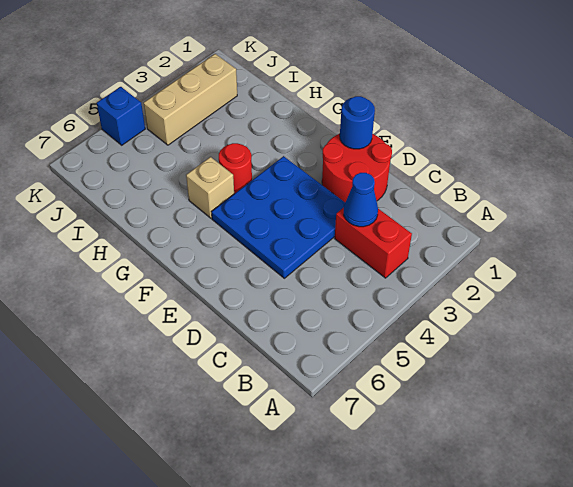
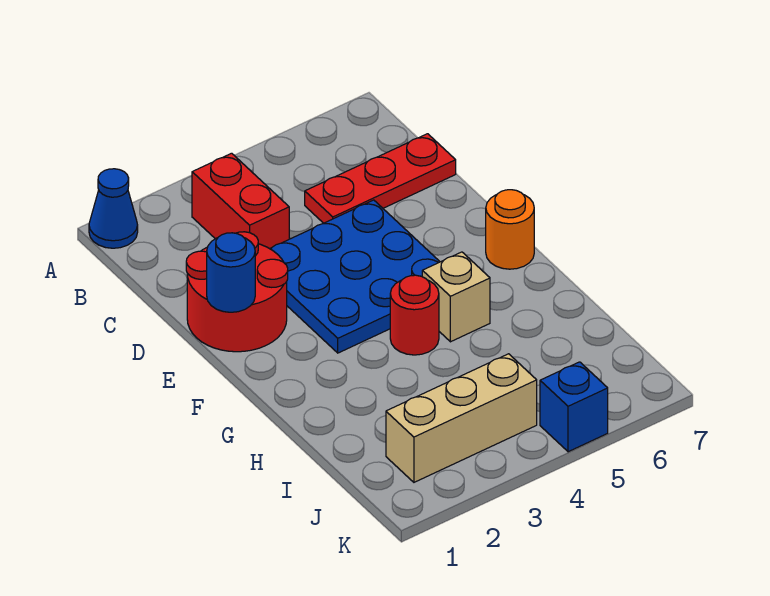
blue 1x1 cone [344,173,378,227] -> blue 1x1 cone moved to [89,169,138,248]
none -> red 1x3 plate [305,134,456,223]
none -> orange 1x1 round brick [486,190,534,269]

